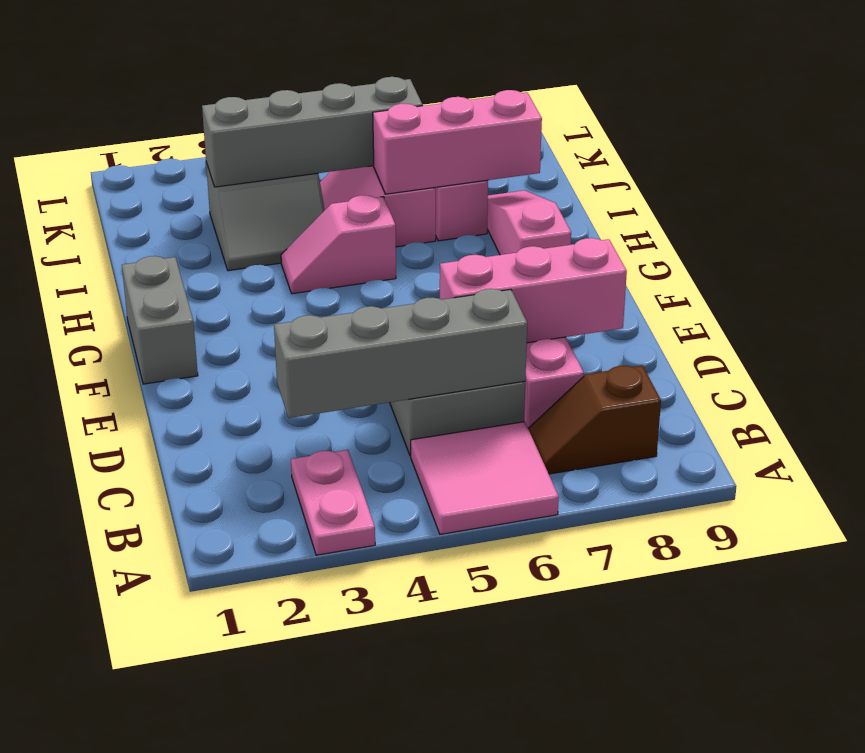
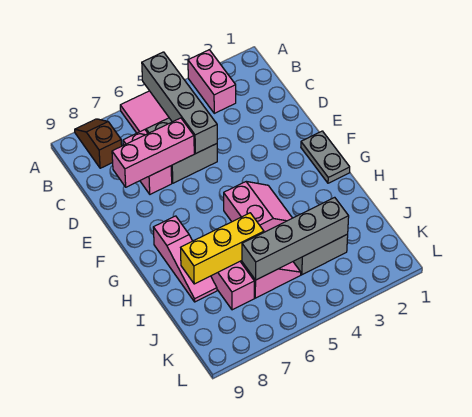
pink 1x2 plate [291,450,375,555] -> pink 1x2 brick [188,50,236,113]
brown 1x2 slope [528,366,661,474] -> brown 1x2 slope turned to [75,119,122,168]
grey 1x4 brick [274,289,527,418] -> grey 1x4 brick turned to [142,52,217,154]
grey 1x2 brick [122,256,198,384] -> grey 1x2 plate [301,131,350,183]
pink 1x2 slope [281,195,396,294] -> pink 2x2 slope [224,181,292,232]
pink 1x3 brick [373,90,542,194] -> yellow 1x3 brick [181,213,264,284]

